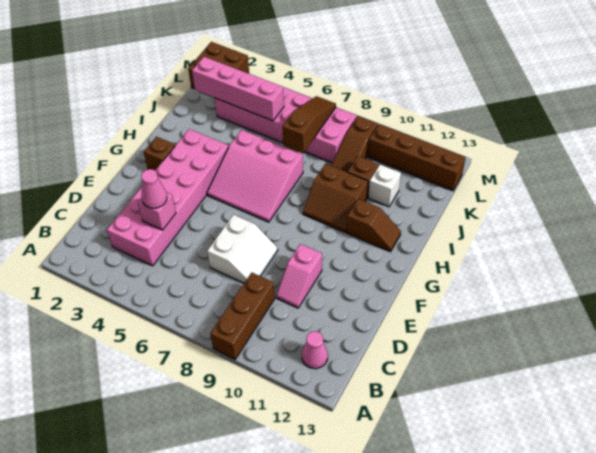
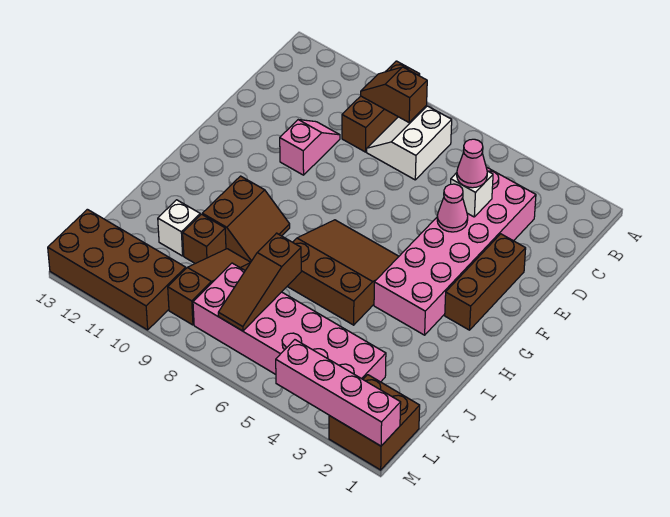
pink 1x1 cone [302,331,328,369] -> pink 1x1 cone moved to [437,184,468,232]
pink 1x1 brick [138,192,176,230] -> white 1x1 brick [451,171,493,217]
white 2x2 slope [207,215,278,283] -> white 2x2 slope moved to [367,106,452,180]
brown 1x1 brick [144,137,175,170] -> brown 1x3 brick [445,234,526,330]
pink 3x3 slope [207,130,303,222] -> brown 3x3 slope [287,220,399,325]
brown 2x2 slope [303,164,368,233] -> brown 2x2 slope turned to [202,176,290,262]
brown 1x2 slope [347,199,401,252] -> brown 1x2 slope moved to [361,67,427,122]
pink 1x4 brick [192,57,284,121] -> pink 1x4 brick moved to [276,340,401,446]
brown 1x4 brick [368,124,466,191] -> brown 2x4 brick [48,209,186,330]

